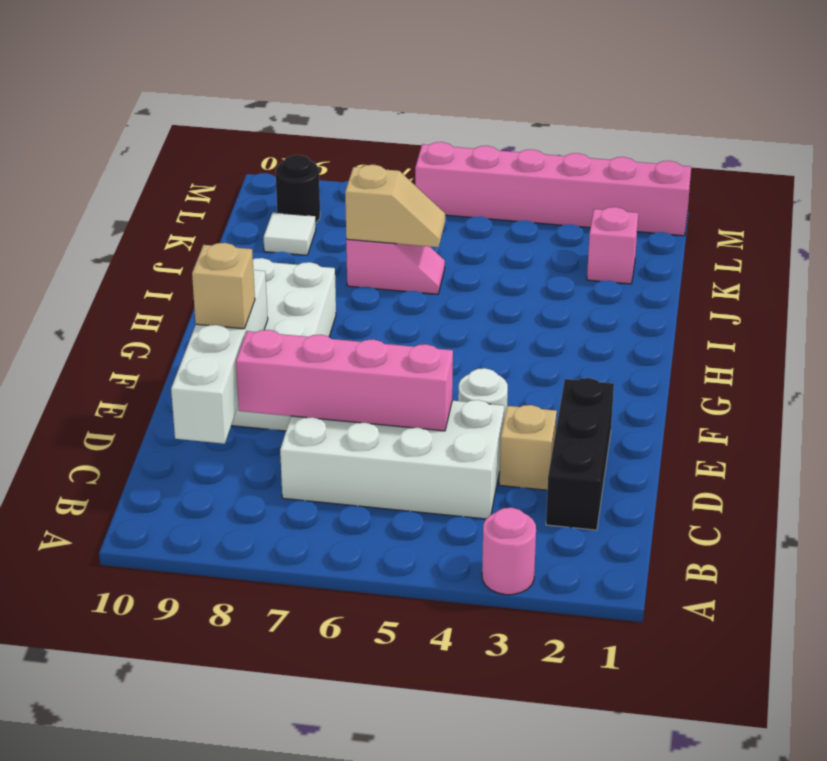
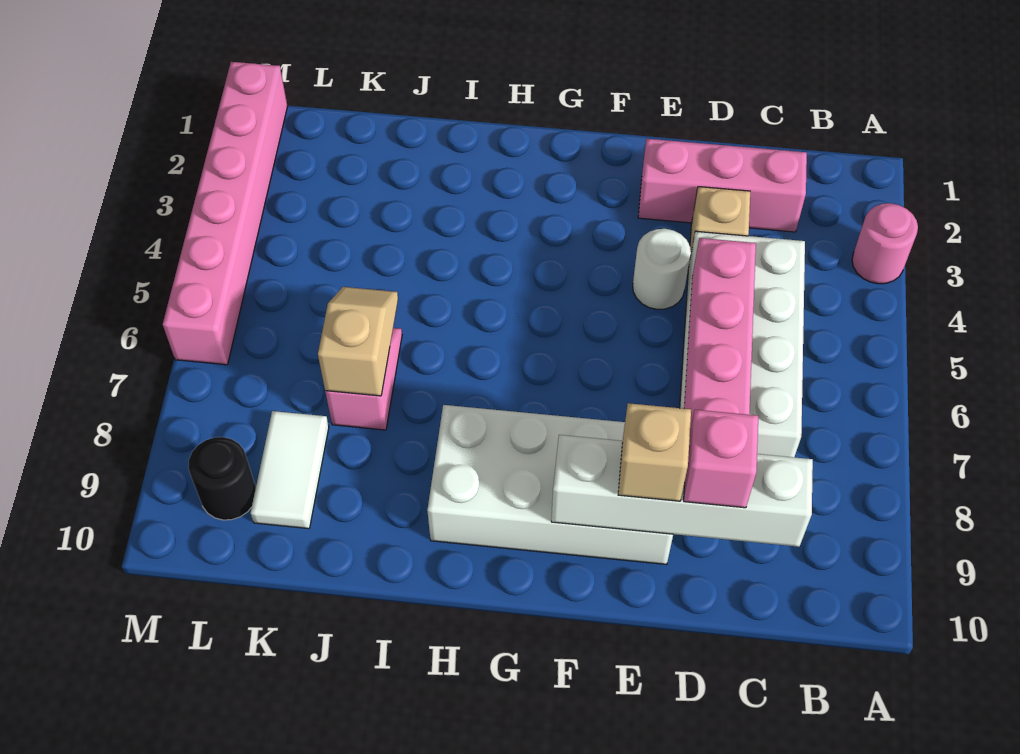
black 1x3 brick [546,378,614,530] -> pink 1x3 brick [638,139,807,232]
pink 1x1 brick [587,207,638,284] -> pink 1x1 brick moved to [684,410,758,508]
white 1x1 tile [264,213,316,255] -> white 1x2 tile [251,411,329,529]

